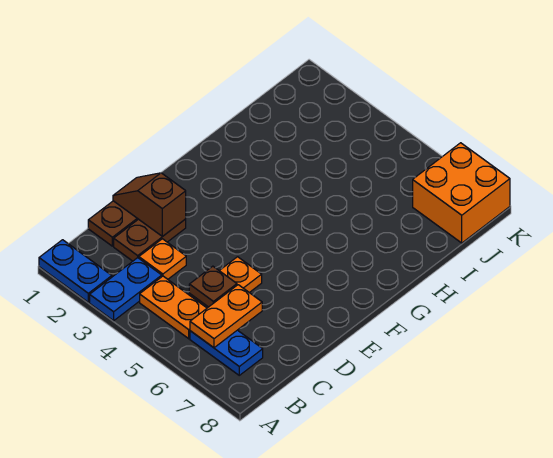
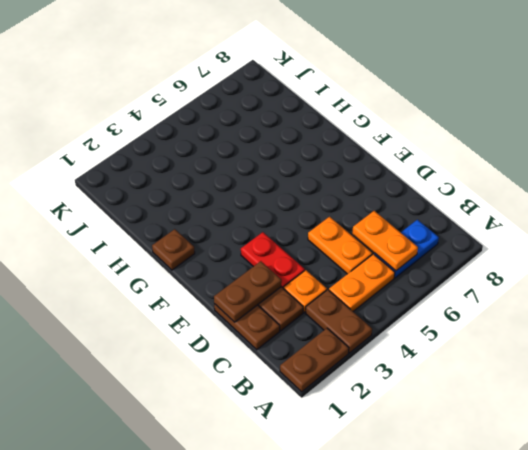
blue 1x2 plate [39,240,112,302] -> brown 1x2 plate [280,328,349,392]
blue 1x2 plate [90,258,162,321] -> brown 1x2 plate [305,290,372,353]
brown 1x1 plate [189,266,237,307] -> brown 1x1 plate moved to [152,229,195,270]
brown 1x2 slope [113,173,186,236] -> brown 1x2 plate [214,261,282,322]
none -> red 1x2 plate [241,232,305,289]
orange 2x2 brick [413,143,510,243] -> none

